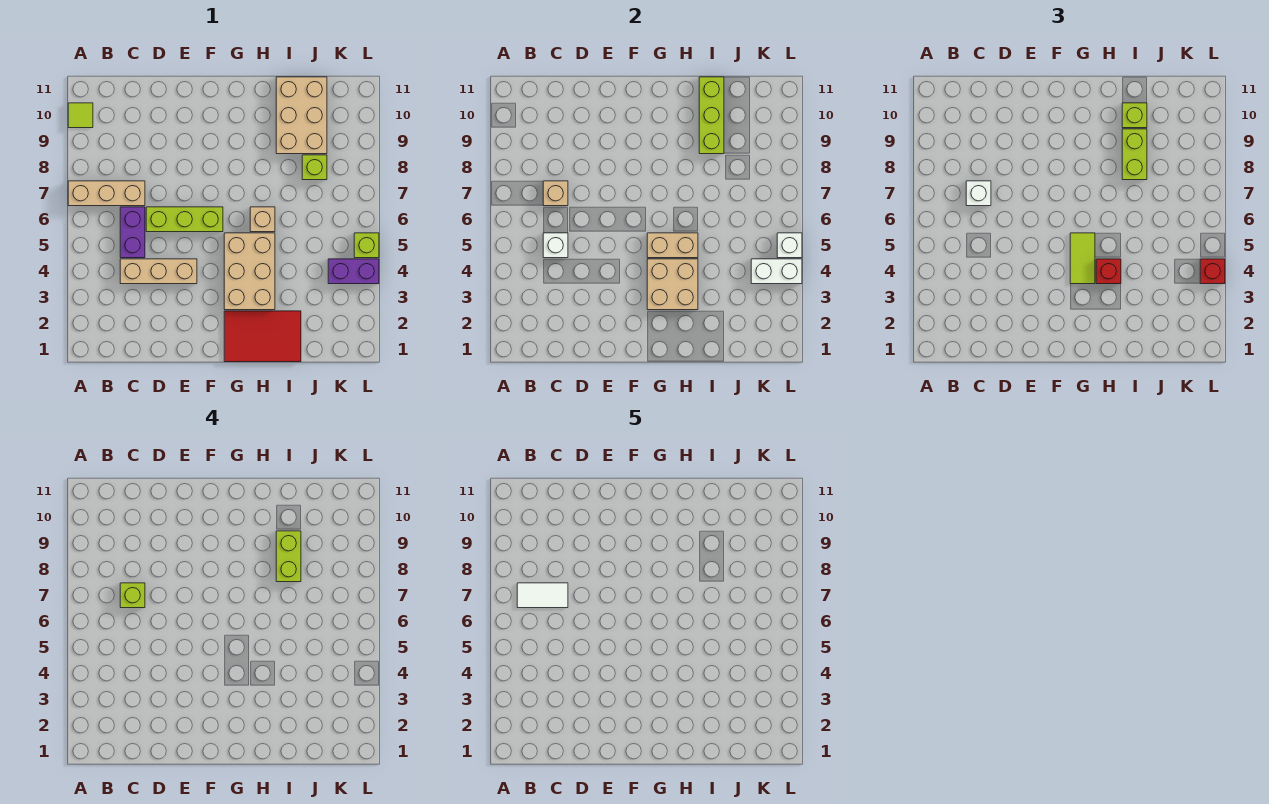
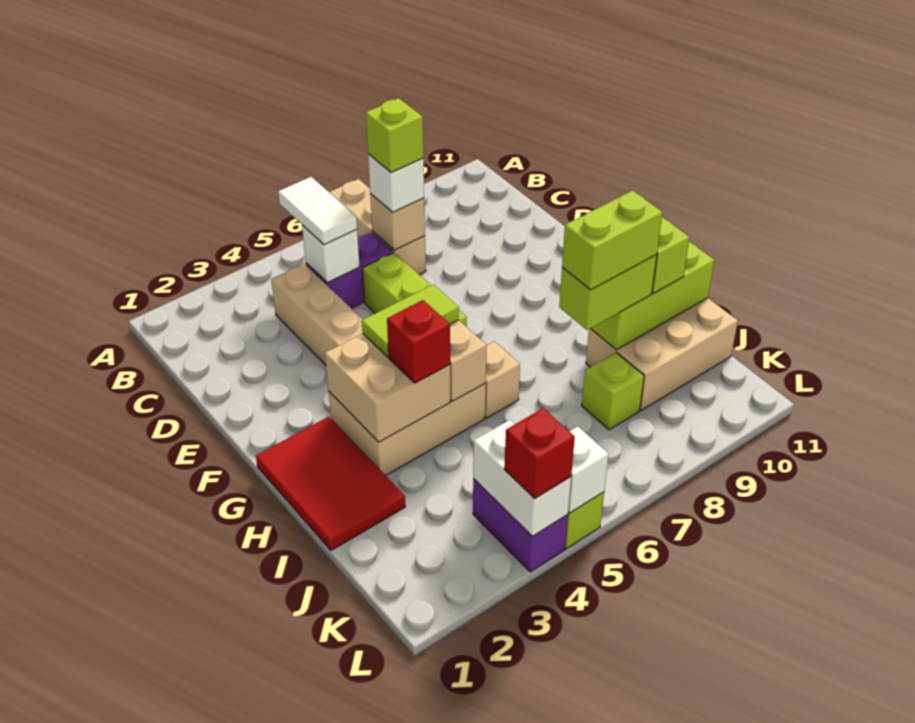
lime 1x1 tile [68,103,93,128] -> none
white 1x2 tile [517,583,568,608] -> white 1x2 tile moved to [278,177,357,245]

